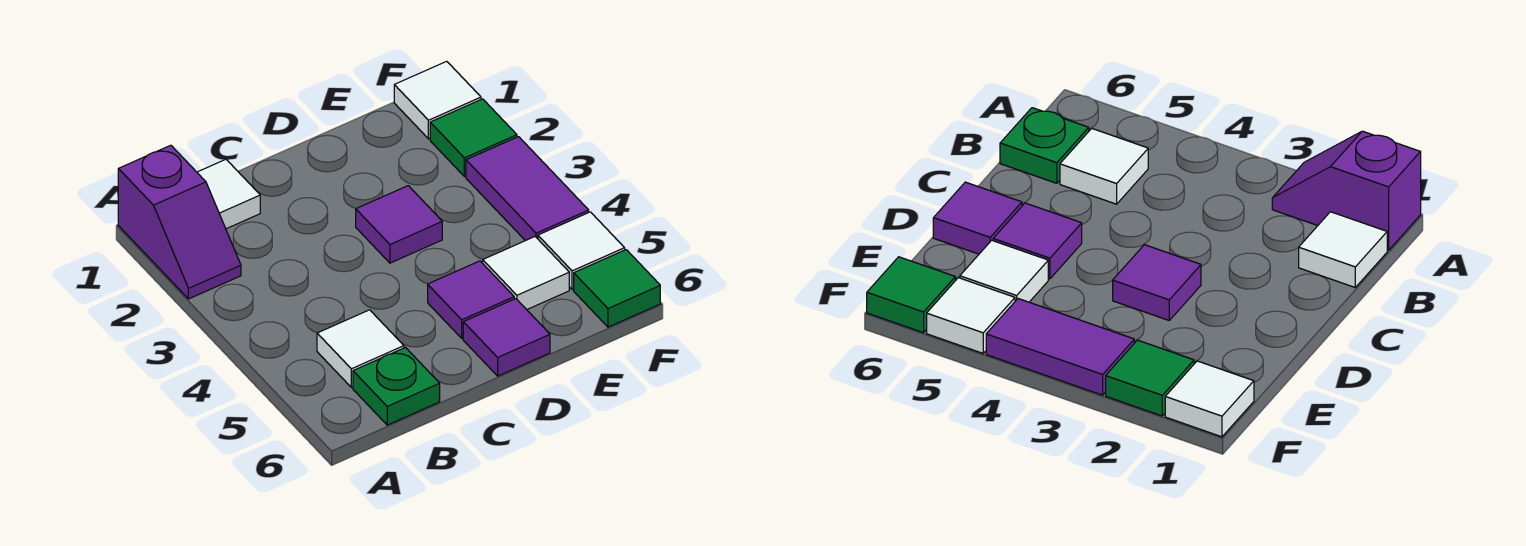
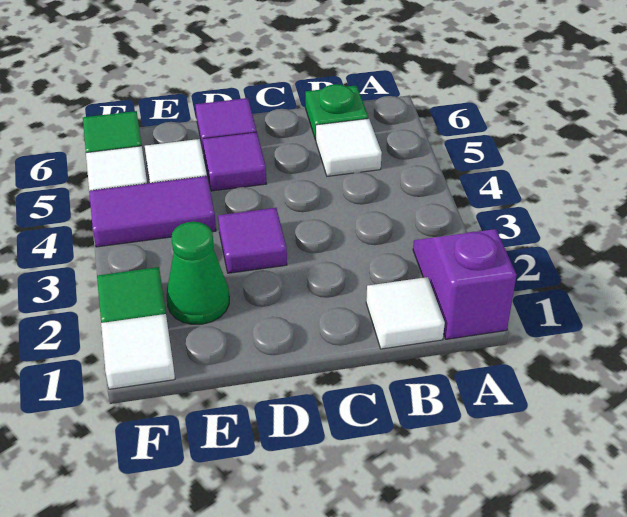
none -> green 1x1 cone [167,222,229,324]
purple 1x2 tile [466,137,589,241] -> purple 1x2 tile turned to [89,176,216,247]

